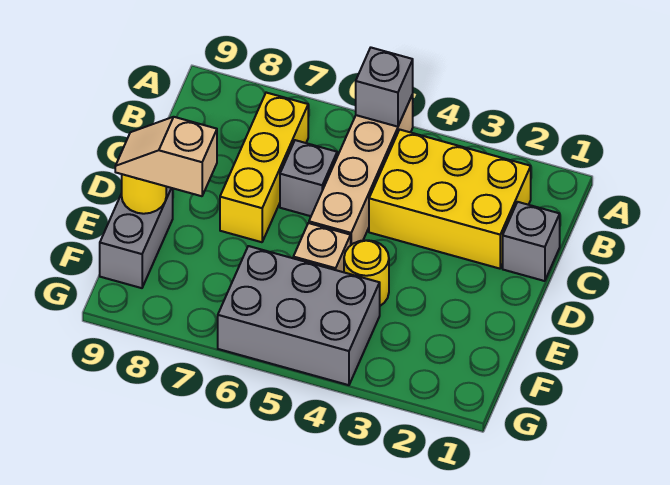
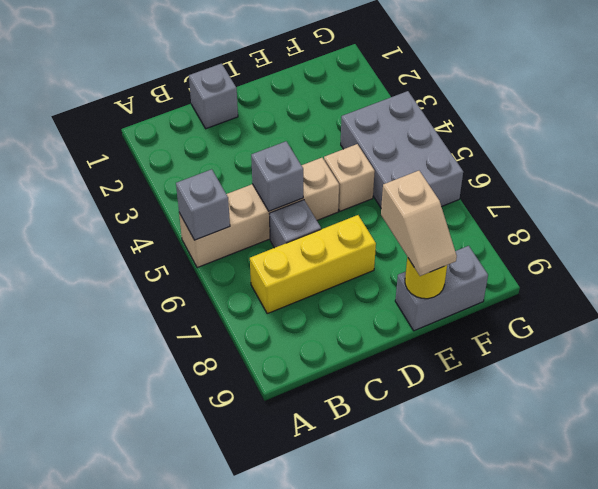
yellow 2x3 brick [369,130,531,269] -> none
none -> grey 1x1 brick [251,141,303,211]
yellow 1x1 round brick [344,240,389,306] -> none

